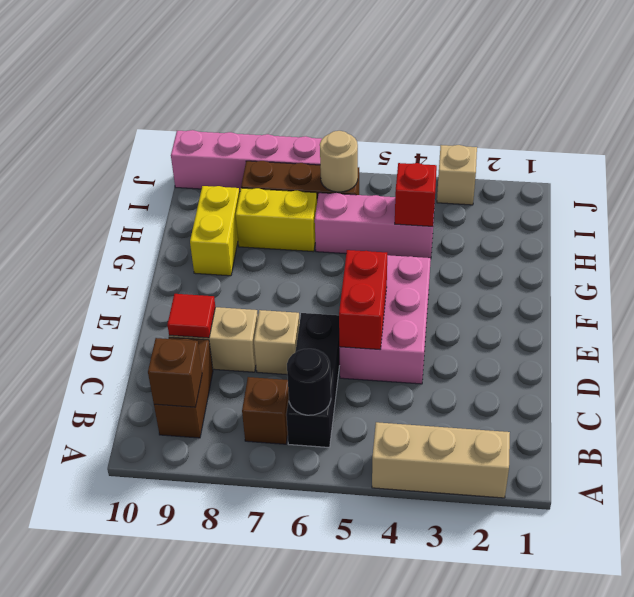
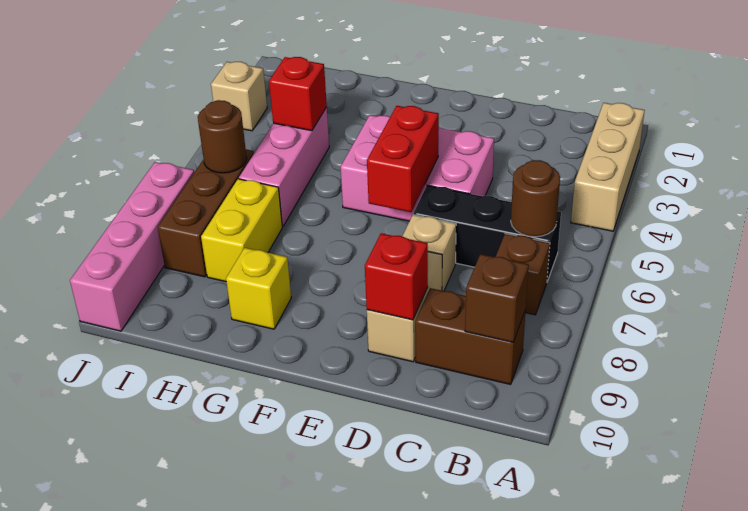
black 1x1 round brick [287,349,331,415] -> brown 1x1 round brick [511,160,560,237]
red 1x2 brick [339,250,387,350] -> red 1x2 brick turned to [367,106,439,212]
red 1x1 tile [167,294,215,338] -> red 1x1 brick [365,233,428,320]
yellow 1x2 brick [190,186,240,276] -> yellow 1x1 brick [226,248,291,329]
tan 1x1 round brick [320,131,358,192] -> brown 1x1 round brick [198,100,247,173]

